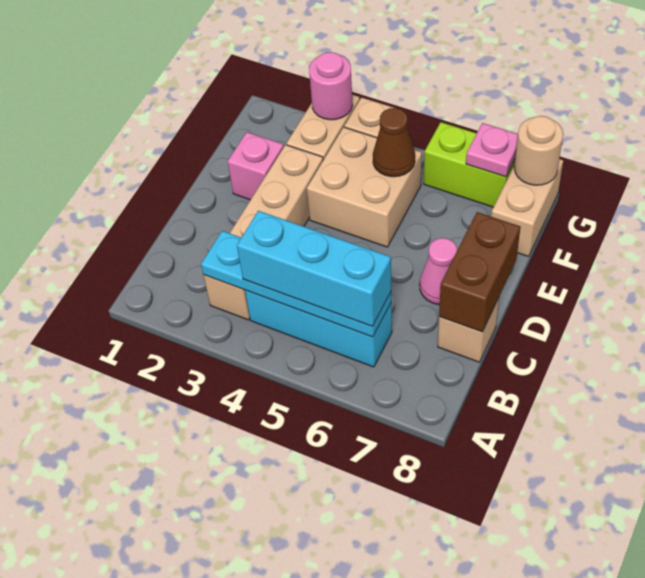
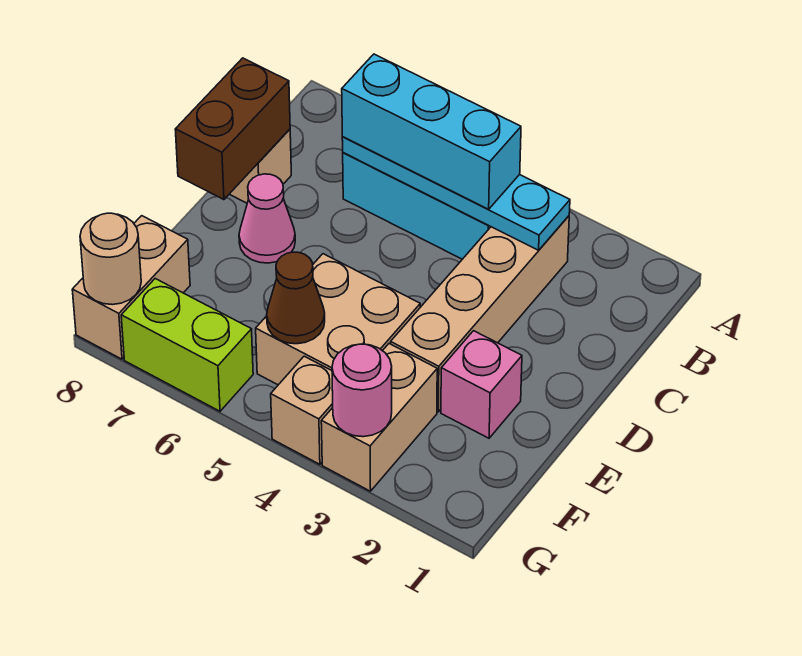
pink 1x1 plate [466,123,518,177] -> none

